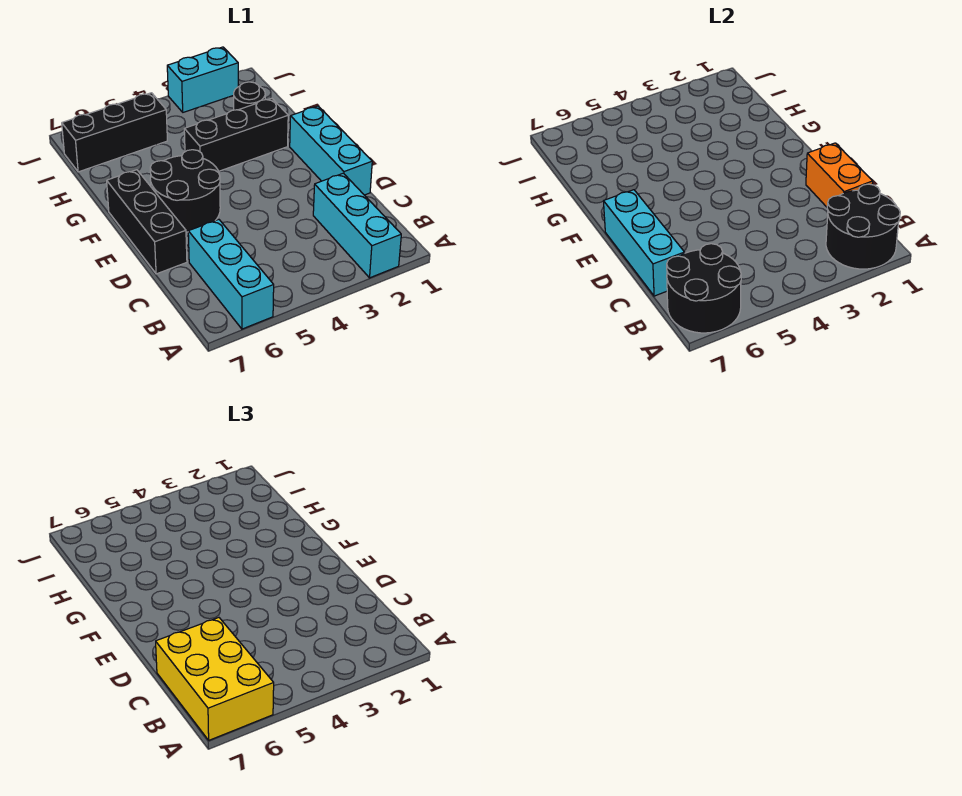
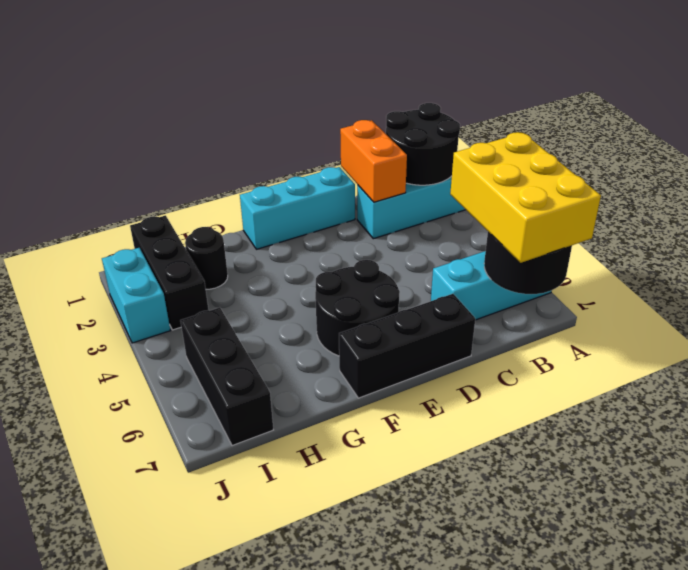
yellow 2x3 brick [156,618,274,740] -> yellow 2x3 brick turned to [450,132,601,263]
orange 1x2 brick [806,143,873,207] -> orange 1x2 brick turned to [340,120,407,202]
cyan 1x3 brick [603,190,685,296] -> none
black 1x3 brick [184,98,288,171] -> black 1x3 brick moved to [130,215,208,330]

